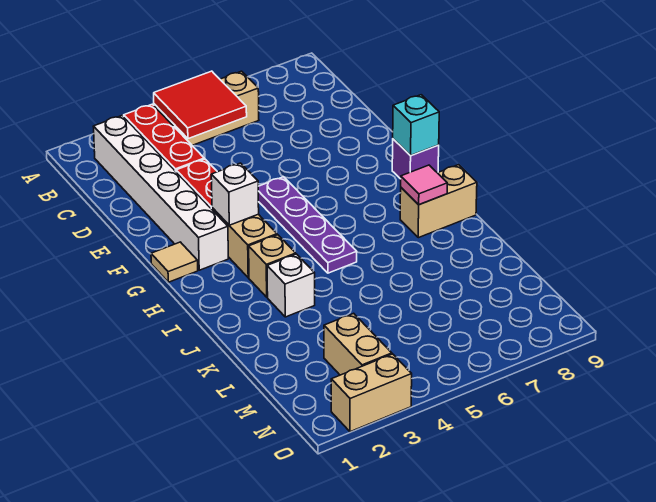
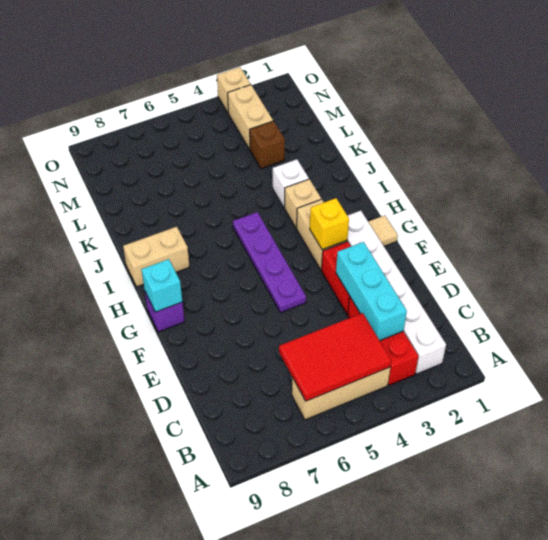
red 2x2 tile [154,71,247,139] -> red 2x3 tile [279,313,391,401]
none -> cyan 1x3 brick [336,242,407,340]
white 1x1 brick [211,163,259,225] -> yellow 1x1 brick [310,198,349,250]
pink 1x1 tile [401,165,447,205] -> none
none -> brown 1x1 brick [250,121,285,169]
tan 1x2 brick [331,354,412,432] -> tan 1x1 brick [217,67,251,113]

